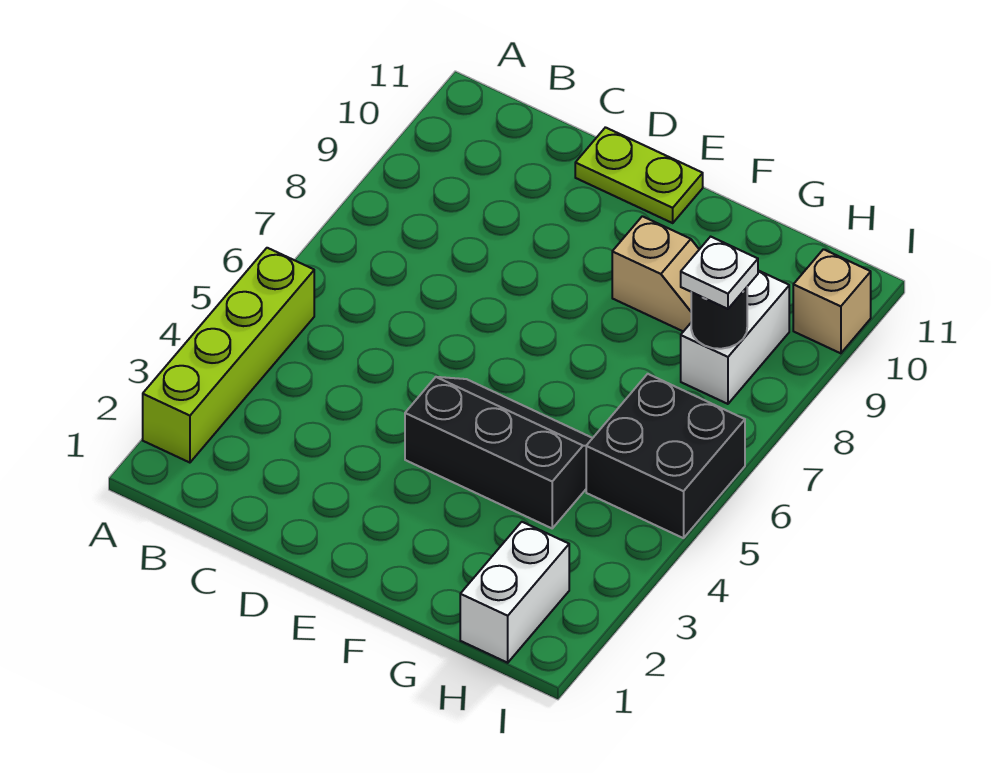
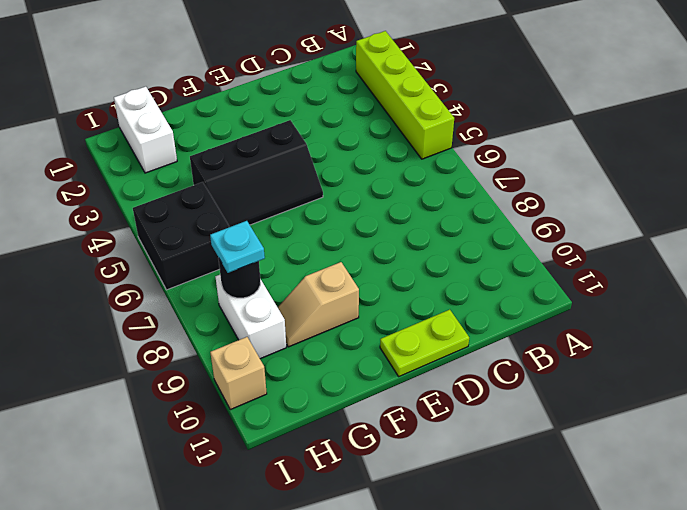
white 1x1 plate [681,237,758,309] -> cyan 1x1 plate [210,221,265,273]

